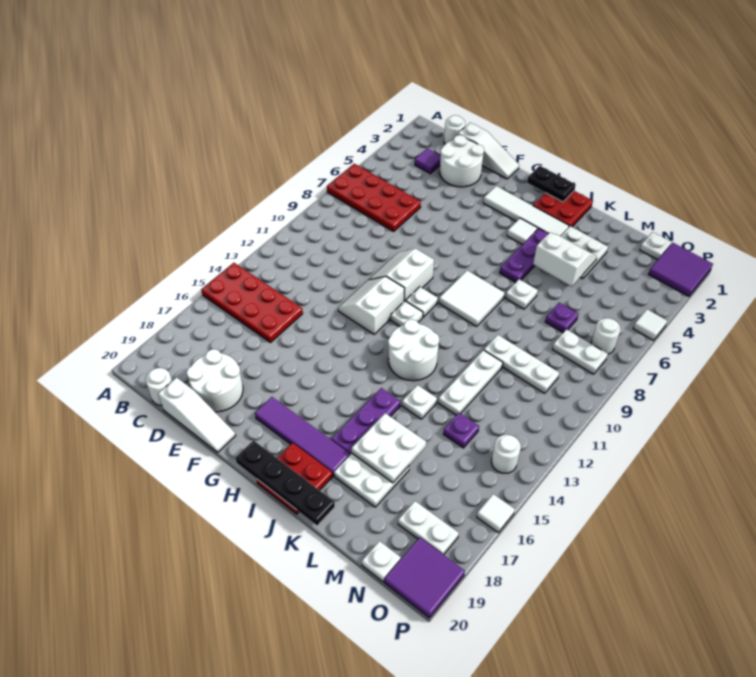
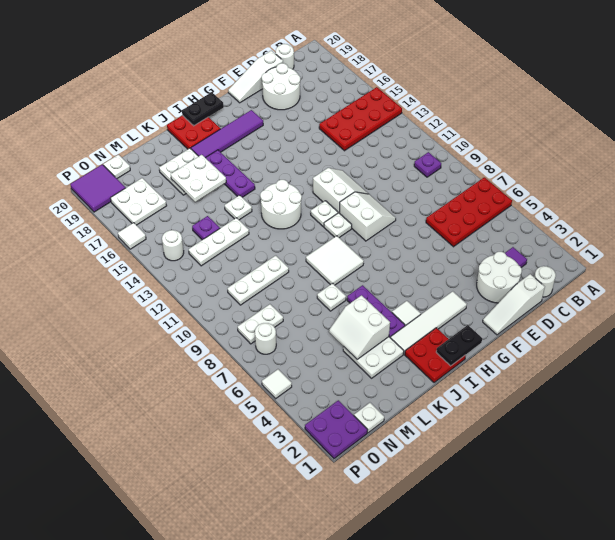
black 1x4 plate [235,441,335,525] -> black 1x2 plate [182,92,224,126]
white 2x2 slope [533,233,597,286] -> white 2x2 slope turned to [329,295,390,360]
white 1x3 plate [438,350,503,415] -> white 1x3 plate turned to [189,218,249,266]
purple 1x1 plate [545,303,578,333] -> purple 1x1 plate moved to [414,152,441,177]
white 1x2 plate [398,501,459,555] -> white 2x2 plate [111,178,167,225]
purple 2x2 tile [649,243,713,296] -> purple 2x2 plate [305,400,367,459]

